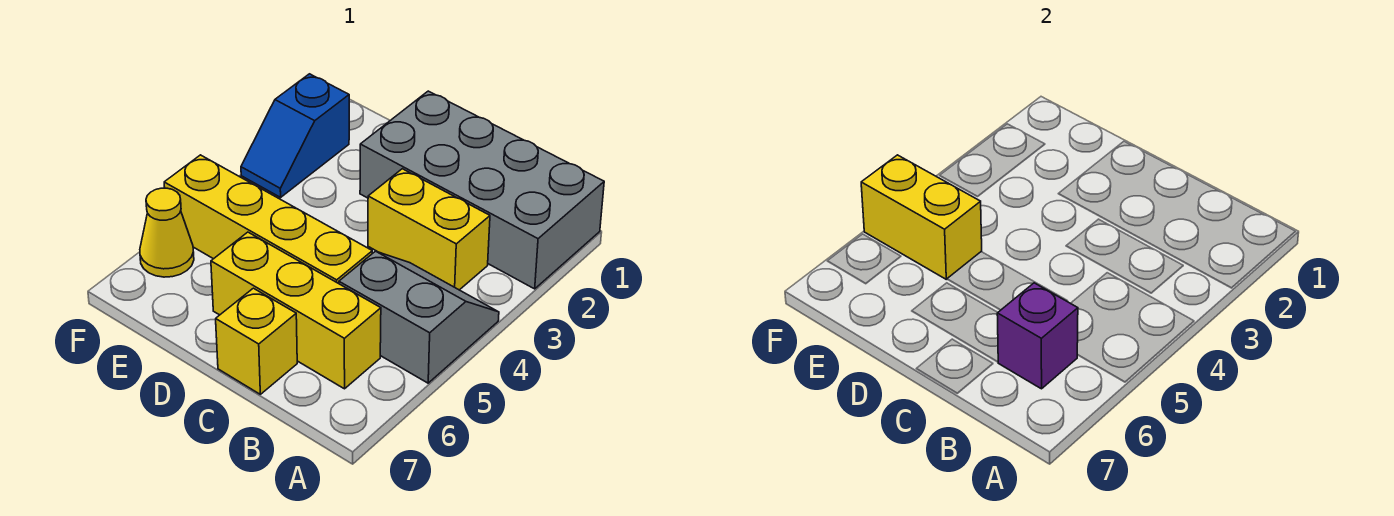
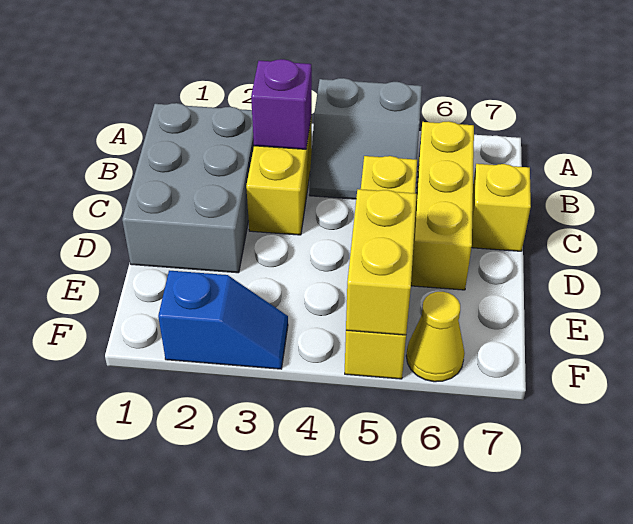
grey 2x4 brick [360,91,604,289] -> grey 2x3 brick [122,103,254,273]
grey 2x2 slope [339,251,499,383] -> grey 2x2 slope turned to [309,78,422,199]
purple 1x1 brick [997,283,1078,389] -> purple 1x1 brick moved to [251,59,312,149]

